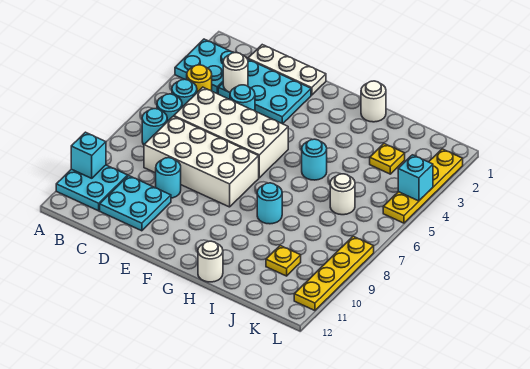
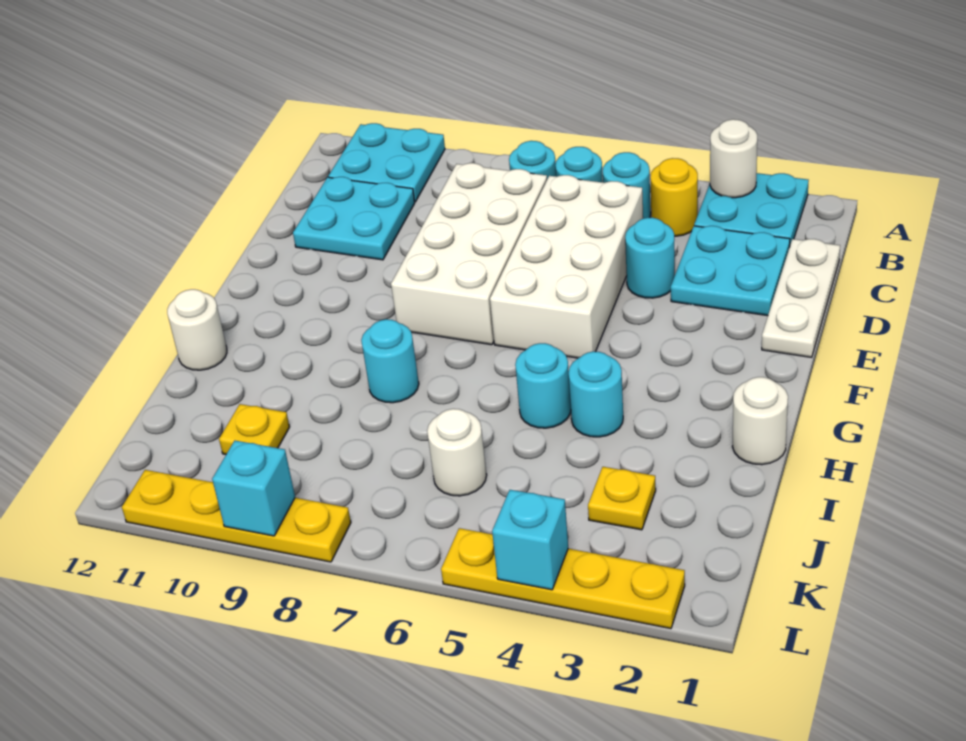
cyan 1x1 brick [71,132,106,178] -> cyan 1x1 brick moved to [212,441,295,536]
cyan 2x3 plate [218,60,311,124] -> cyan 2x2 plate [671,226,790,316]
white 1x1 round brick [223,53,248,92] -> white 1x1 round brick moved to [710,119,757,198]
cyan 1x1 round brick [156,158,181,198] -> cyan 1x1 round brick moved to [569,351,623,437]

